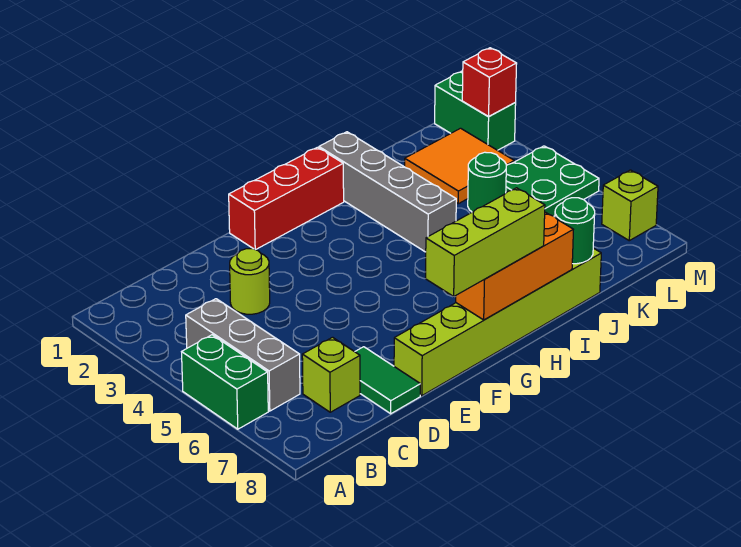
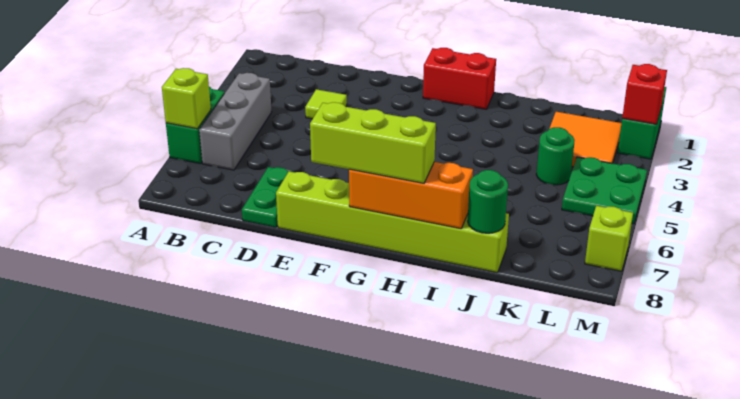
lime 1x1 brick [302,337,360,412] -> lime 1x1 brick moved to [162,68,211,129]
lime 1x1 round brick [230,249,270,314] -> lime 1x1 tile [305,89,347,119]
green 1x2 tile [355,347,420,414] -> green 1x2 plate [242,167,295,227]
red 1x3 brick [229,147,344,250] -> red 1x2 brick [423,48,496,109]
grey 1x4 brick [319,132,456,252] -> none

